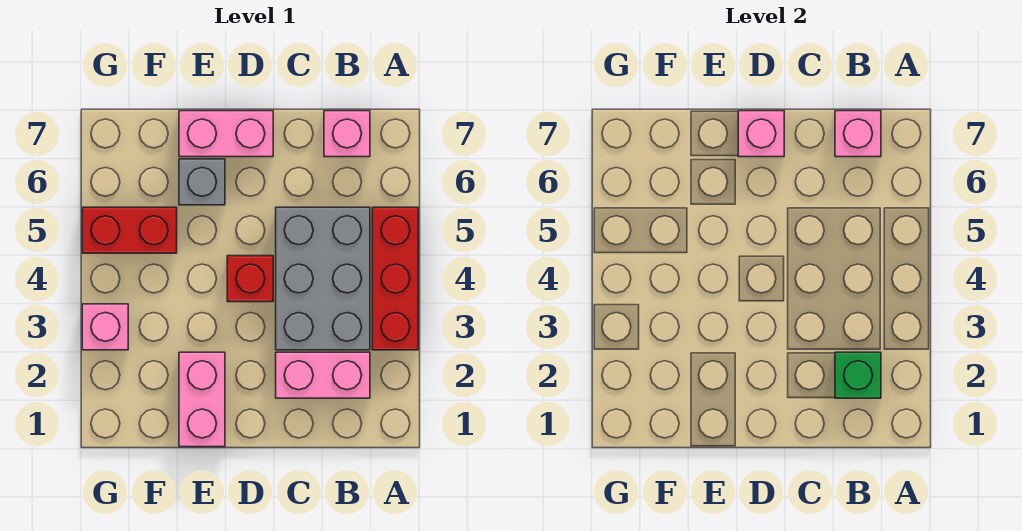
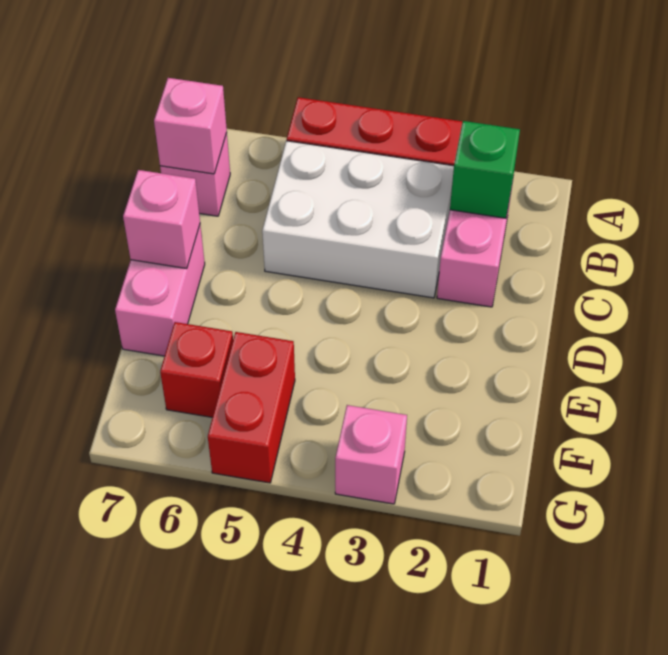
grey 2x3 brick [276,207,370,350] -> white 2x3 brick [262,141,454,298]
red 1x1 brick [227,256,273,302] -> red 1x1 brick moved to [160,322,233,417]
pink 1x2 brick [179,352,225,447] -> none
grey 1x1 brick [179,159,225,205] -> none

